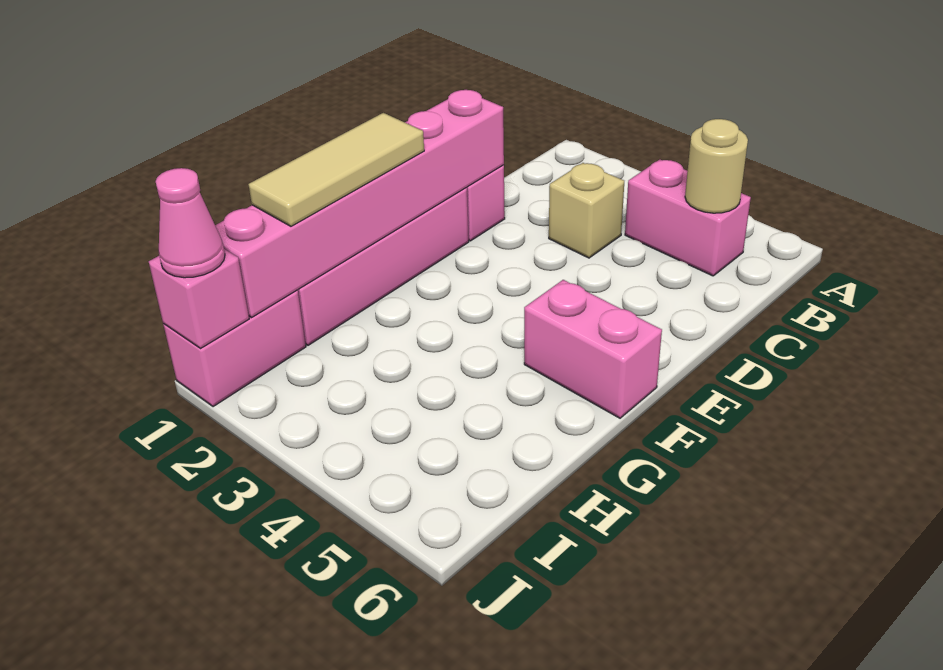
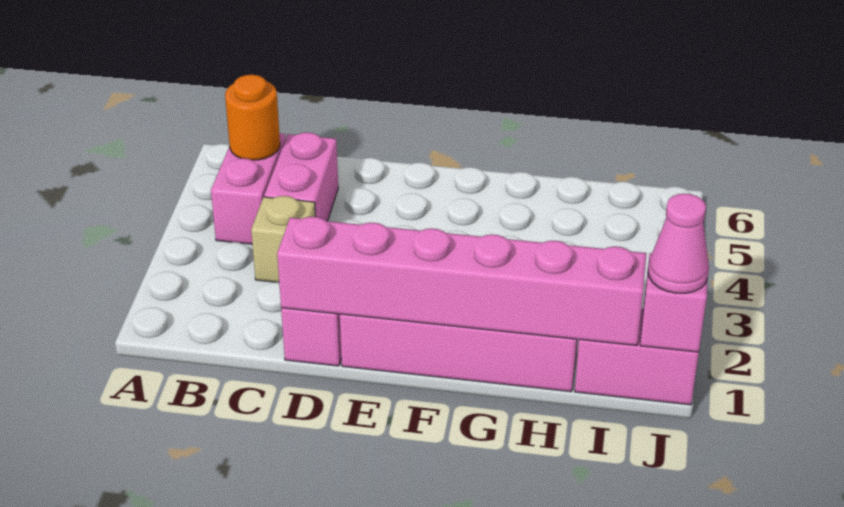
tan 1x1 round brick [685,119,748,213] -> orange 1x1 round brick [225,75,280,160]
tan 1x3 tile [248,113,424,226] -> none
pink 1x2 brick [524,280,662,418] -> pink 1x2 brick moved to [264,132,338,221]

